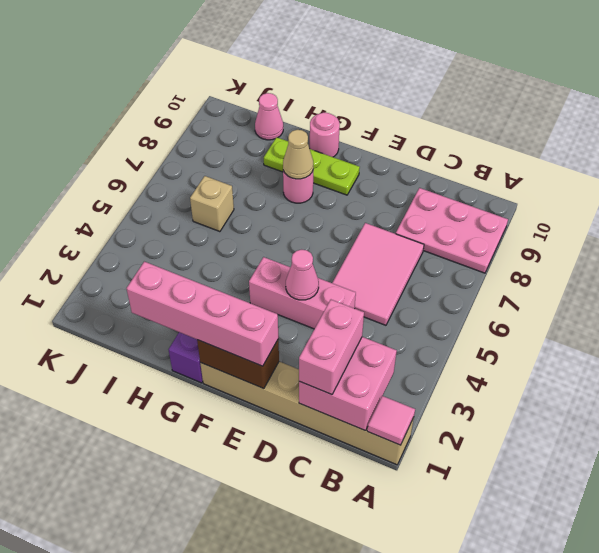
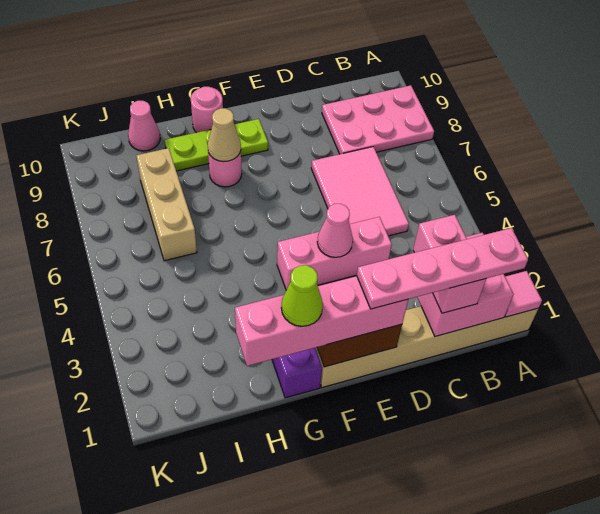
none -> pink 1x4 plate [357,228,528,309]
none -> lime 1x1 cone [281,265,323,326]
tan 1x1 brick [190,176,234,232] -> tan 1x3 brick [136,148,197,261]

